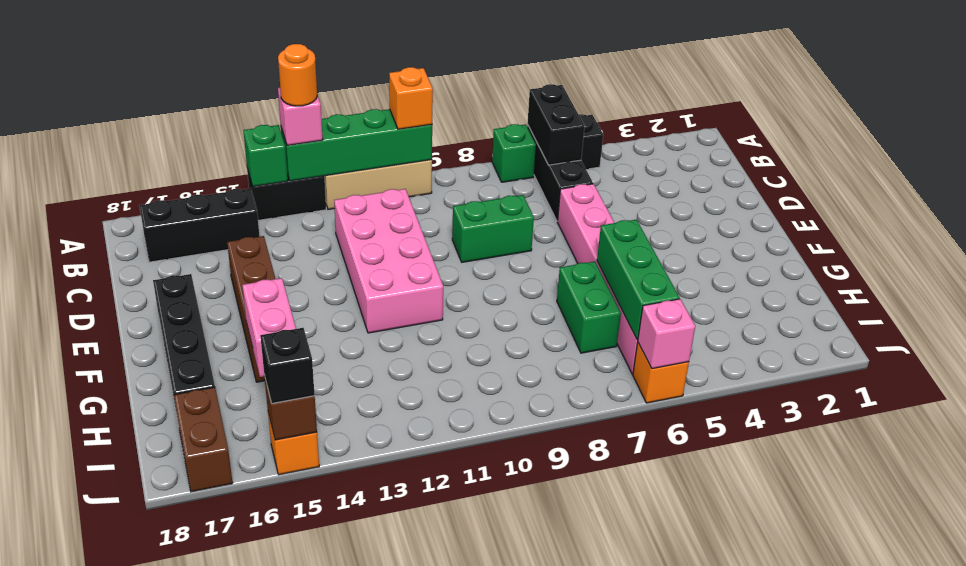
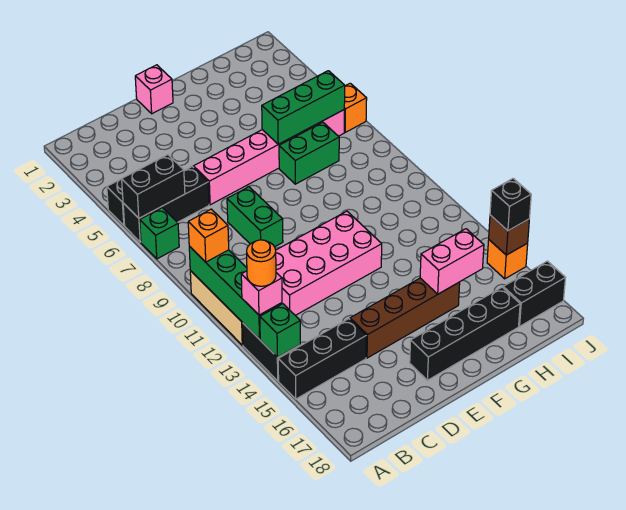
black 1x3 brick [139,188,260,262] -> black 1x3 brick turned to [278,319,366,399]
brown 1x2 brick [174,387,233,492] -> black 1x2 brick [503,261,565,326]
pink 1x1 brick [638,299,695,369] -> pink 1x1 brick moved to [135,65,173,114]

